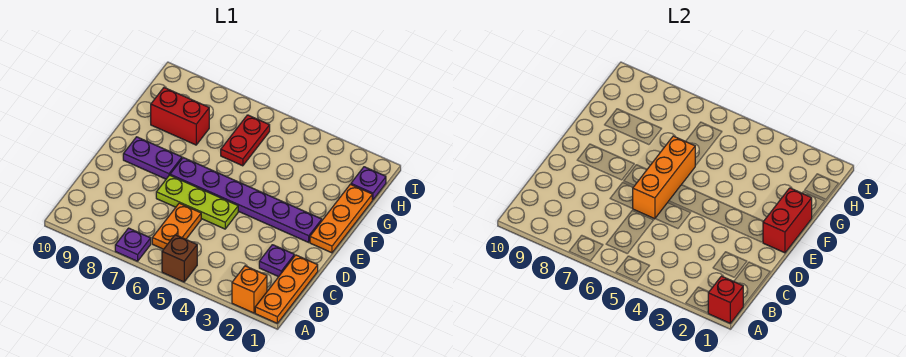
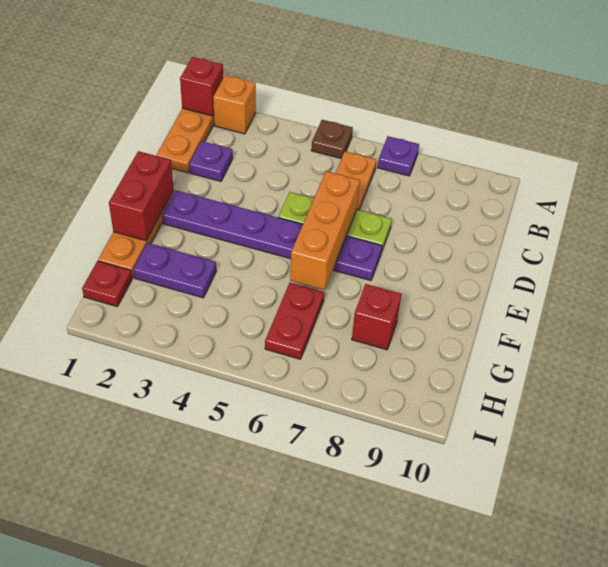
brown 1x1 brick [162,235,197,282] -> brown 1x1 plate [311,120,353,159]
purple 1x2 plate [123,137,182,179] -> purple 1x2 plate moved to [133,243,216,298]
red 1x2 brick [151,88,209,145] -> red 1x1 brick [352,284,401,350]
purple 1x1 plate [351,167,386,200] -> red 1x1 plate [82,261,132,307]

